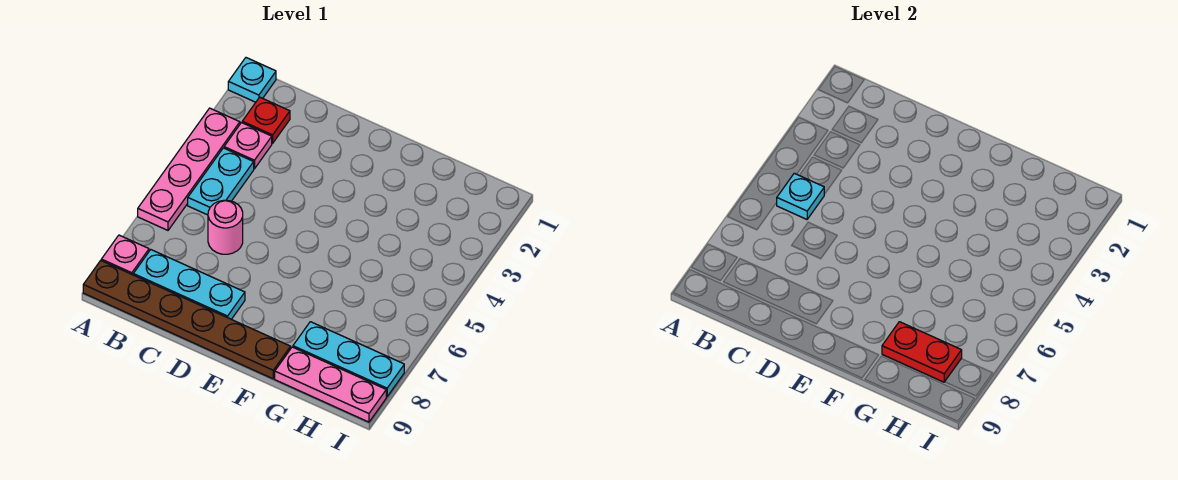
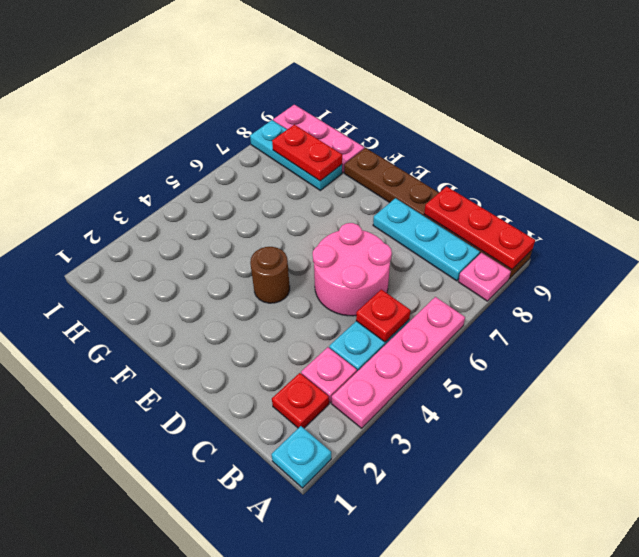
none -> red 1x3 plate [424,187,535,270]
cyan 1x1 plate [777,173,824,219] -> red 1x1 plate [356,289,410,342]
pink 1x1 round brick [208,200,243,254] -> pink 2x2 round brick [313,223,392,316]
none -> brown 1x1 round brick [250,247,290,303]

